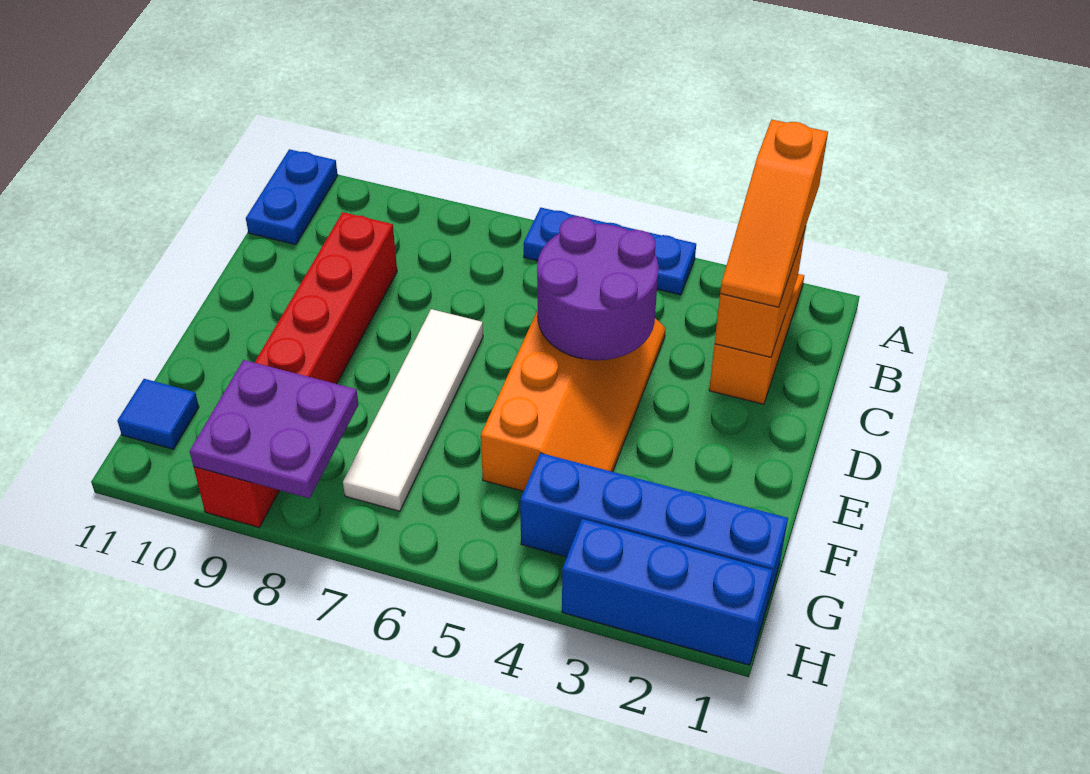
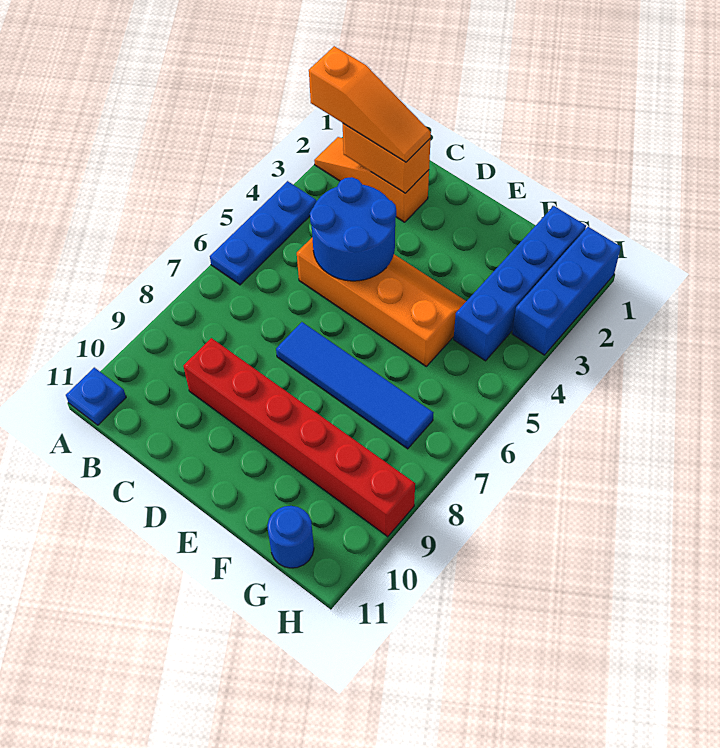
blue 1x2 plate [246,149,338,245] -> blue 1x1 plate [66,368,126,425]
purple 2x2 round brick [537,216,659,360] -> blue 2x2 round brick [310,177,396,281]
white 1x4 tile [343,309,483,511] -> blue 1x4 tile [276,322,433,449]
purple 2x2 plate [190,360,358,498] -> none
blue 1x1 tile [117,379,199,449] -> blue 1x1 round brick [267,506,314,568]

